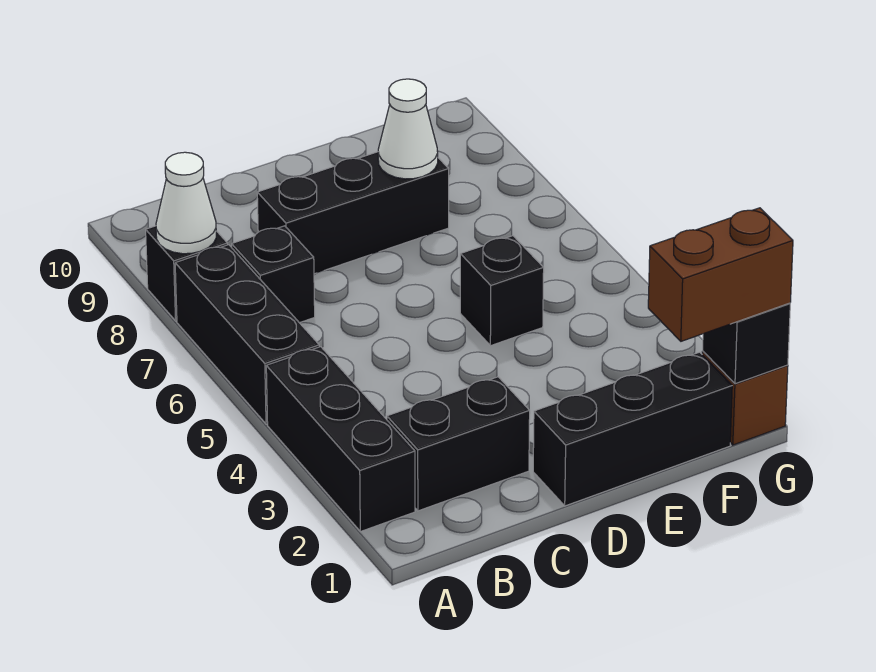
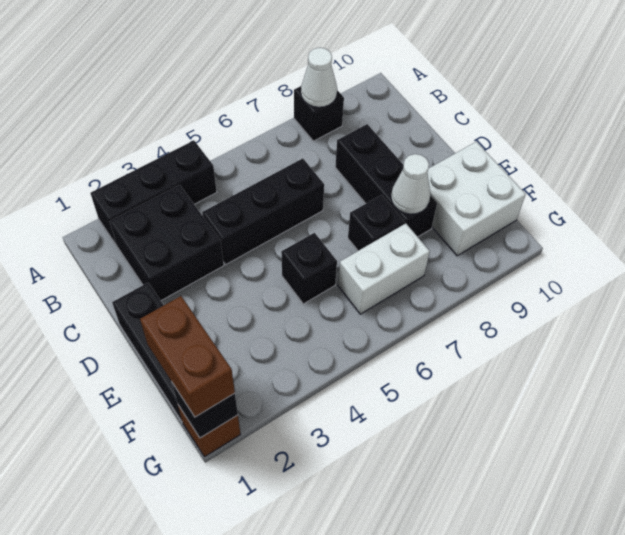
black 1x3 brick [175,245,319,424] -> black 1x3 brick moved to [202,158,324,264]
black 1x2 brick [387,377,530,511] -> black 2x2 brick [110,185,224,301]
black 1x1 brick [232,226,315,323] -> black 1x1 brick moved to [348,195,405,251]
none -> white 2x2 brick [427,142,526,256]
none -> white 1x2 brick [338,223,430,314]

